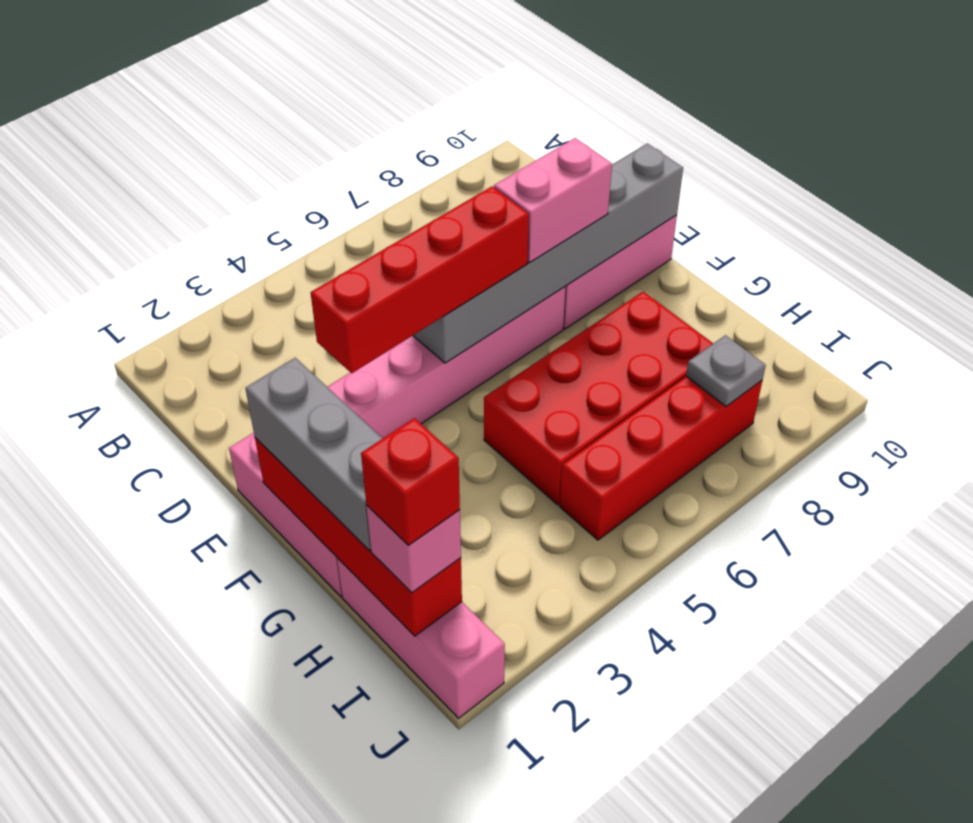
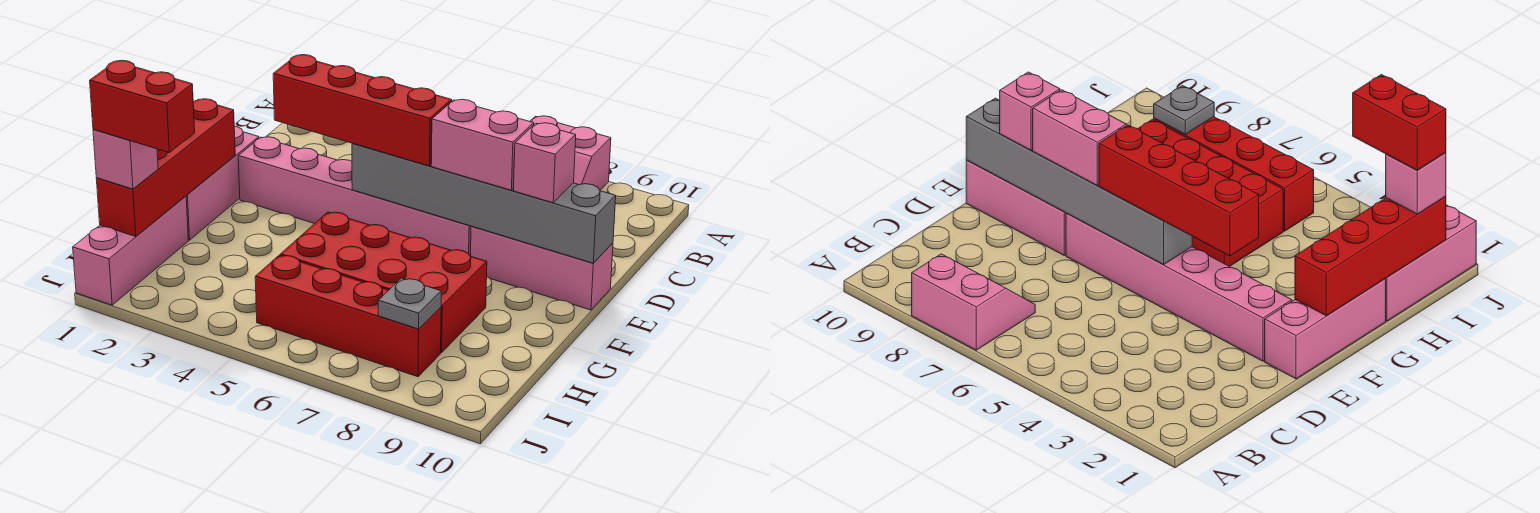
none -> pink 2x2 slope [530,116,611,190]
none -> pink 1x1 brick [513,123,576,203]
grey 1x3 brick [245,358,383,550] -> none
red 1x1 brick [361,418,460,546] -> red 1x2 brick [90,60,195,153]

